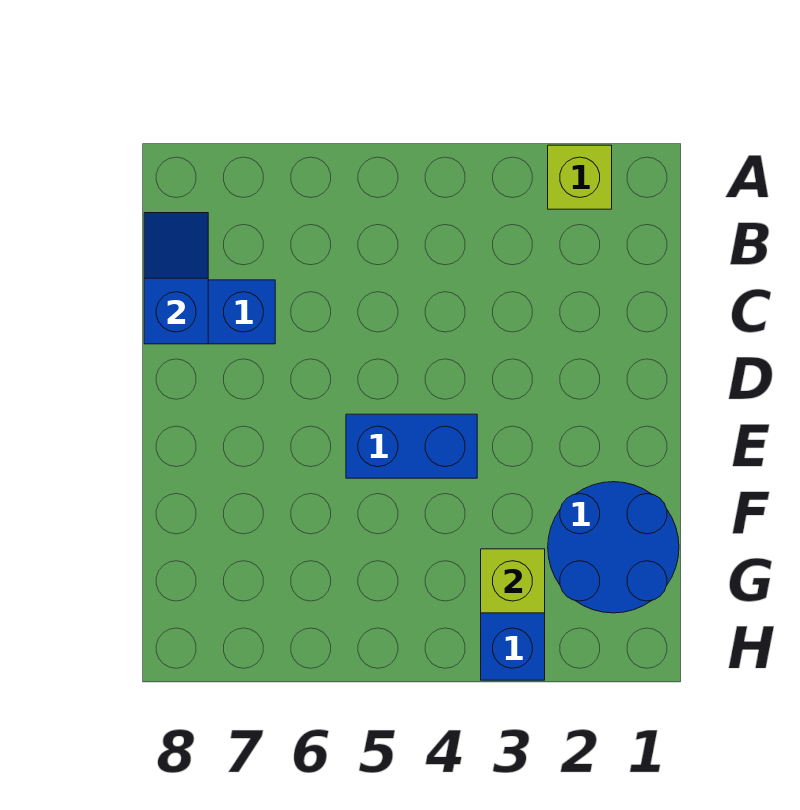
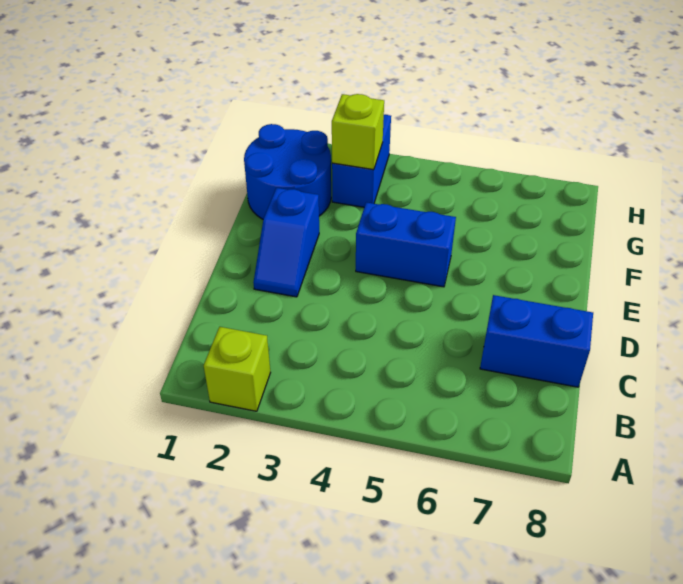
blue 1x2 slope [144,213,208,344] -> blue 1x2 slope moved to [253,188,319,297]

